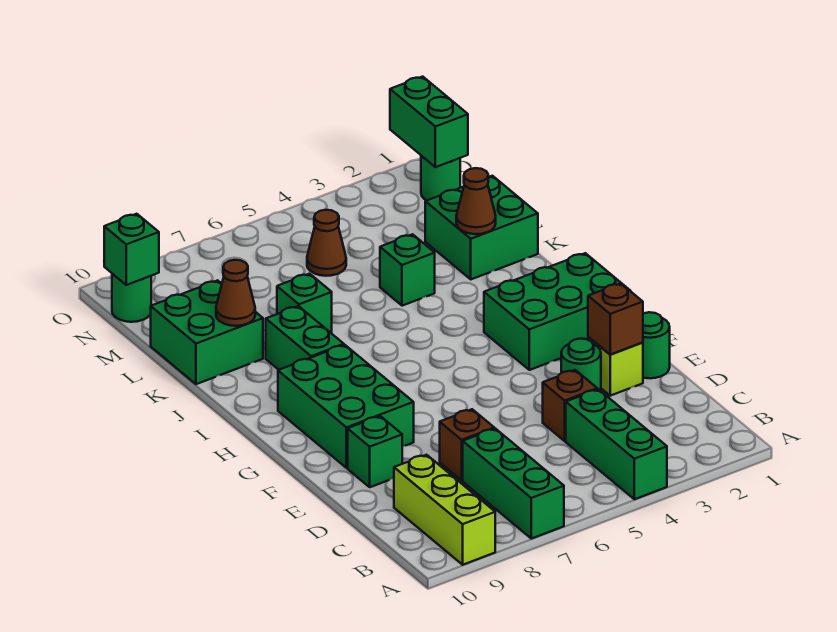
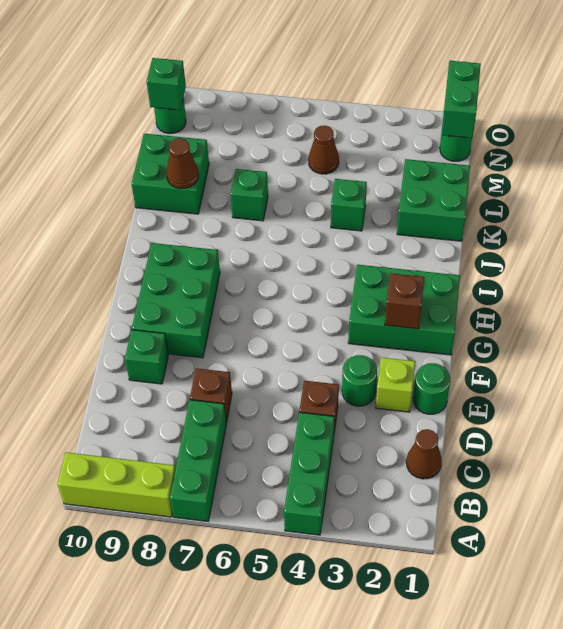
lime 1x3 brick [394,455,495,565] -> lime 1x3 brick turned to [58,452,175,517]
brown 1x1 brick [588,283,643,354] -> brown 1x1 brick moved to [385,273,424,329]
green 1x2 brick [266,306,344,370] -> none
brown 1x1 cone [456,168,496,234] -> brown 1x1 cone moved to [406,429,442,479]

